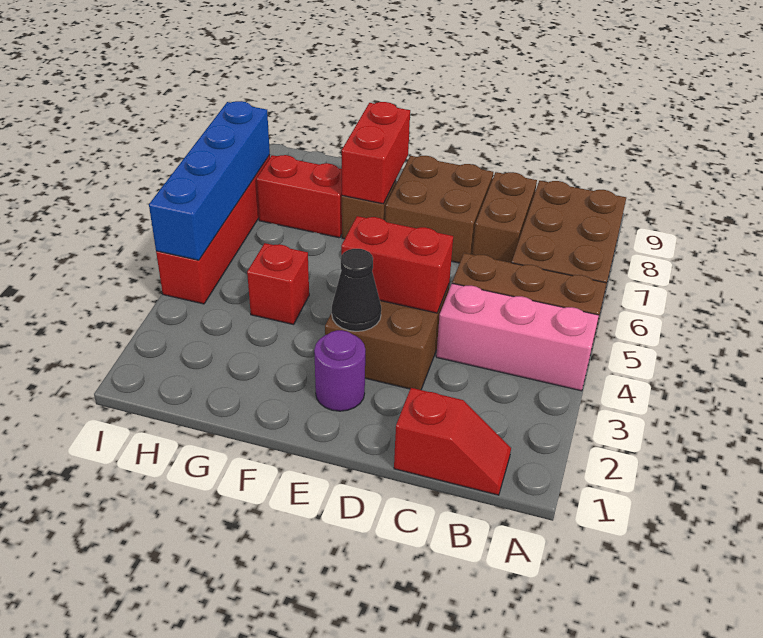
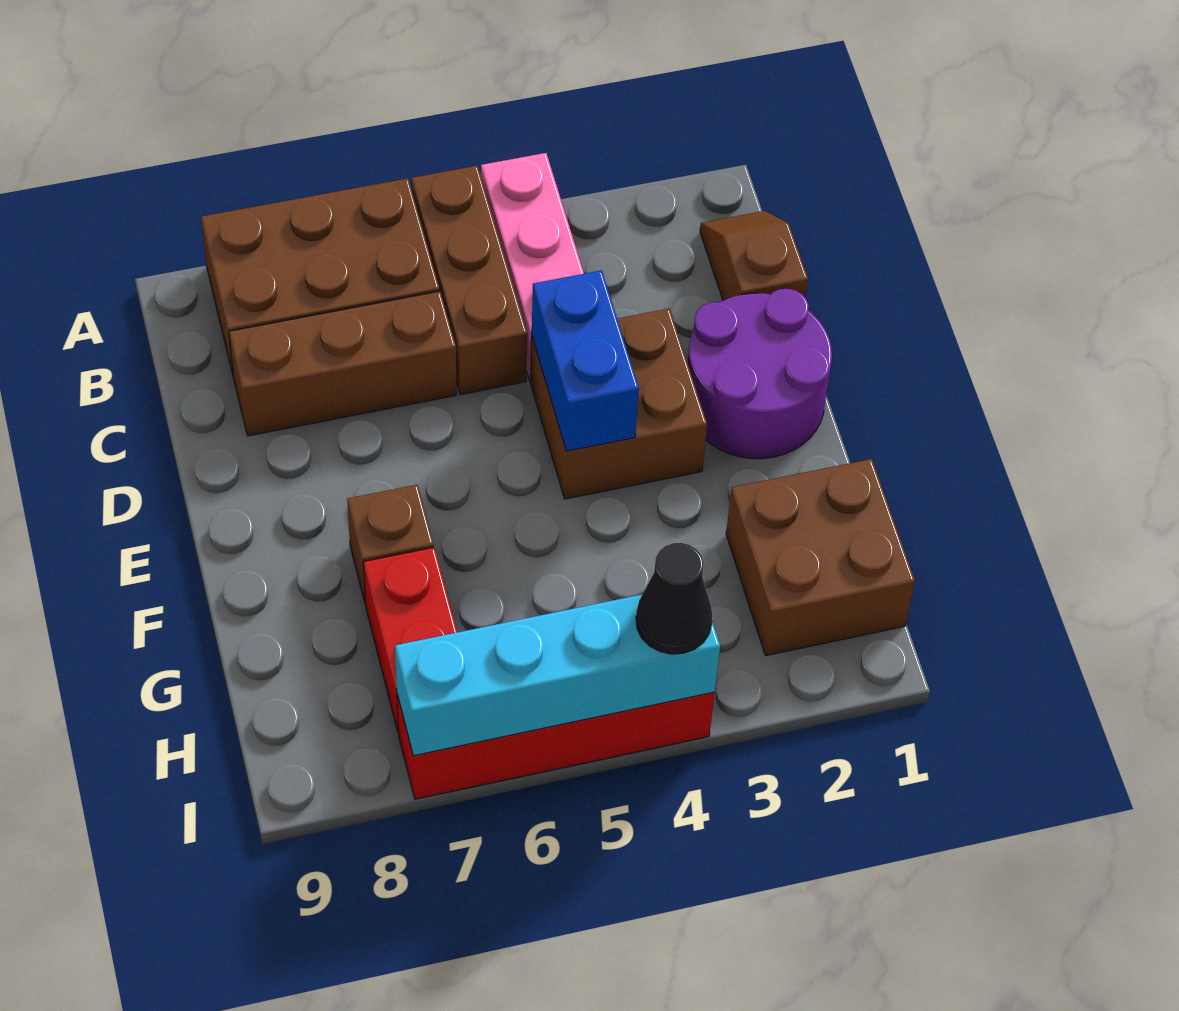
red 1x2 slope [394,388,511,495] -> brown 1x2 slope [700,211,808,300]
brown 1x2 brick [472,172,537,263] -> brown 1x3 brick [229,291,456,436]
red 1x2 brick [341,216,453,313] -> blue 1x2 brick [532,270,639,451]
brown 2x2 brick [385,156,493,263] -> brown 2x2 brick moved to [726,459,915,656]
purple 1x1 round brick [314,330,365,411] -> purple 2x2 round brick [688,289,832,459]
black 1x1 cone [332,249,381,331] -> black 1x1 cone moved to [636,543,712,654]
red 1x2 brick [341,102,410,204] -> none
red 1x1 brick [247,243,309,325] -> none
blue 1x4 brick [149,101,270,260] -> cyan 1x4 brick [395,595,720,756]

